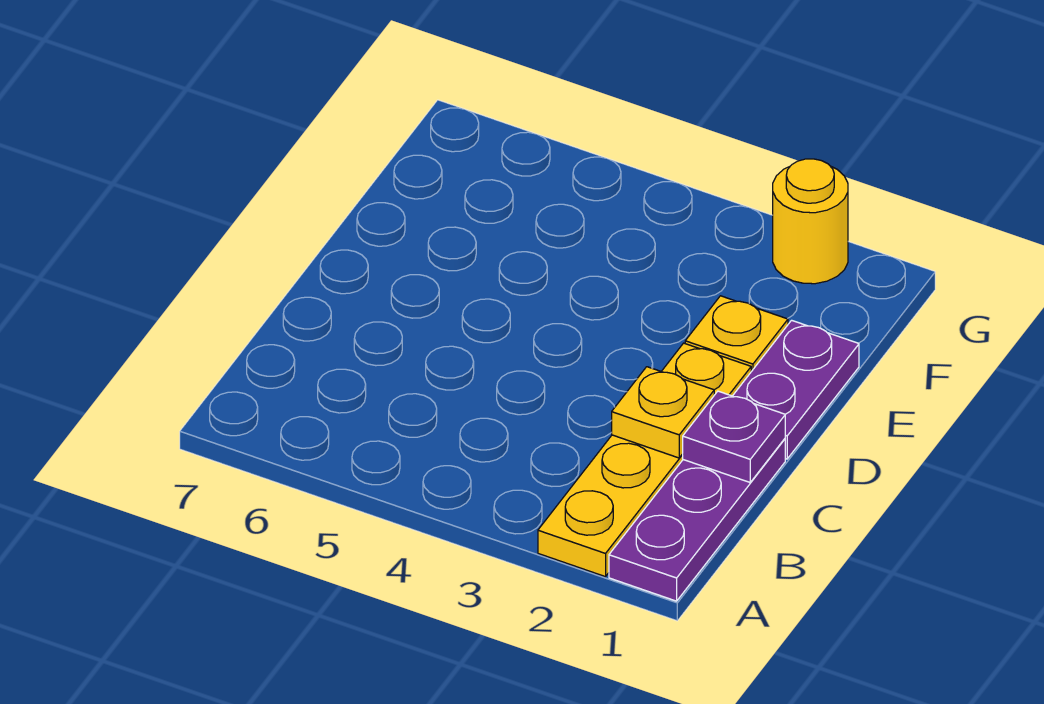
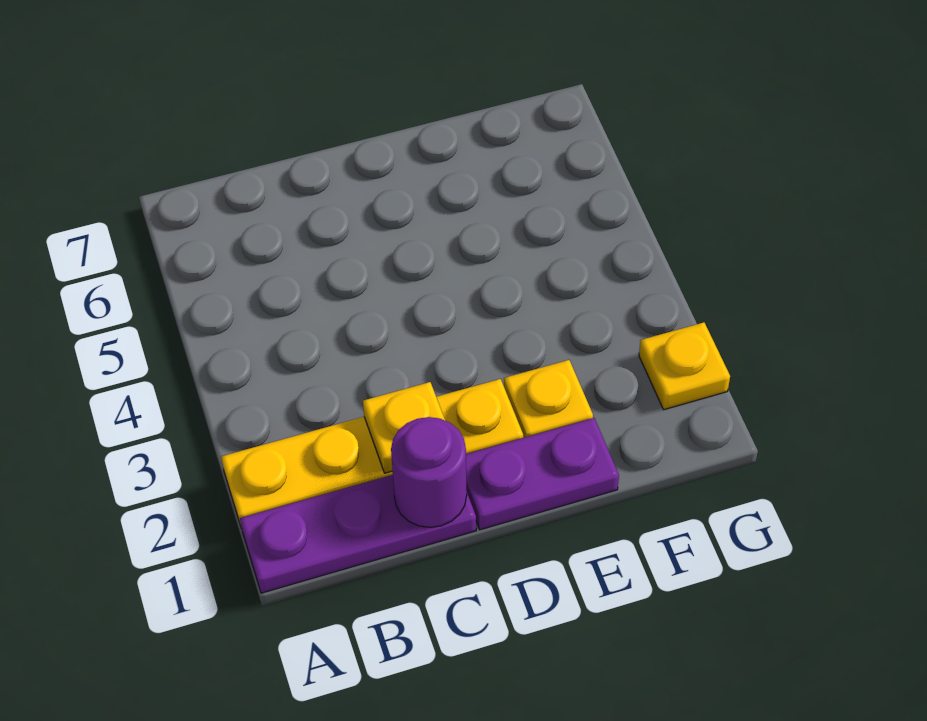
purple 1x1 plate [683,391,785,482] -> purple 1x1 round brick [391,417,467,527]
yellow 1x1 round brick [773,159,848,284] -> yellow 1x1 plate [639,322,730,410]

